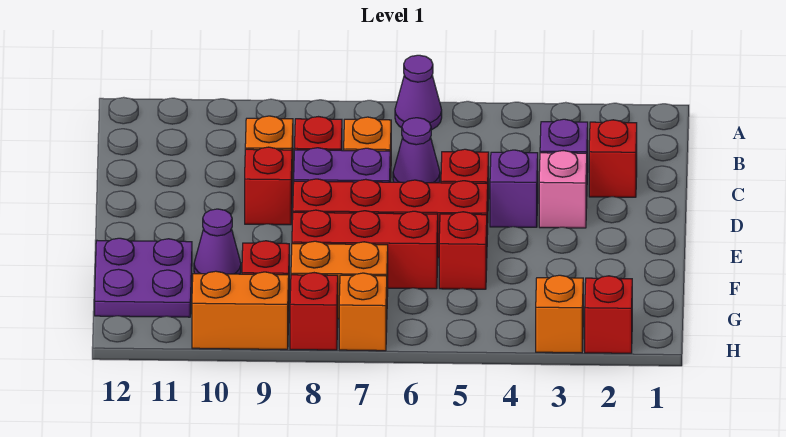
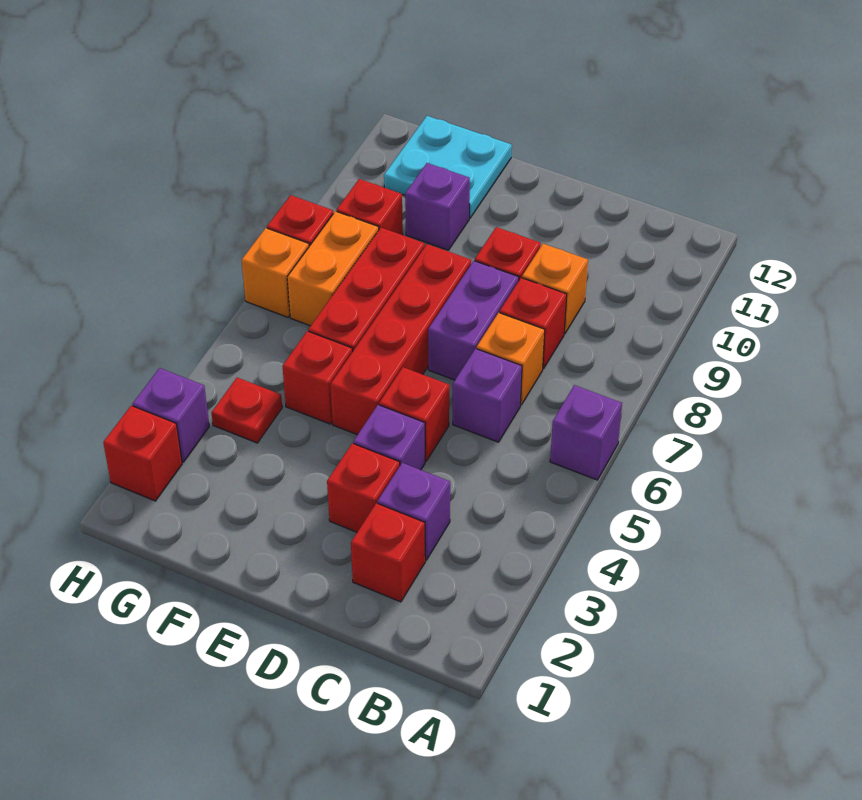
purple 1x1 cone [395,55,442,130] -> purple 1x1 brick [550,385,622,480]
purple 1x1 cone [393,118,440,183] -> purple 1x1 brick [453,349,522,442]
pink 1x1 brick [539,151,587,228] -> red 1x1 brick [327,443,400,532]
purple 1x1 cone [194,209,241,274] -> purple 1x1 brick [405,163,470,250]
purple 2x2 plate [95,238,192,317] -> cyan 2x2 plate [384,116,512,218]
none -> red 1x1 plate [212,378,282,443]
orange 1x1 brick [536,275,583,353] -> purple 1x1 brick [133,368,209,462]
orange 1x2 brick [192,271,289,349] -> none

